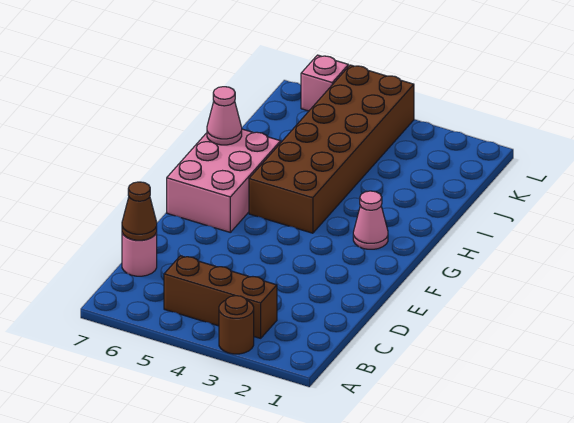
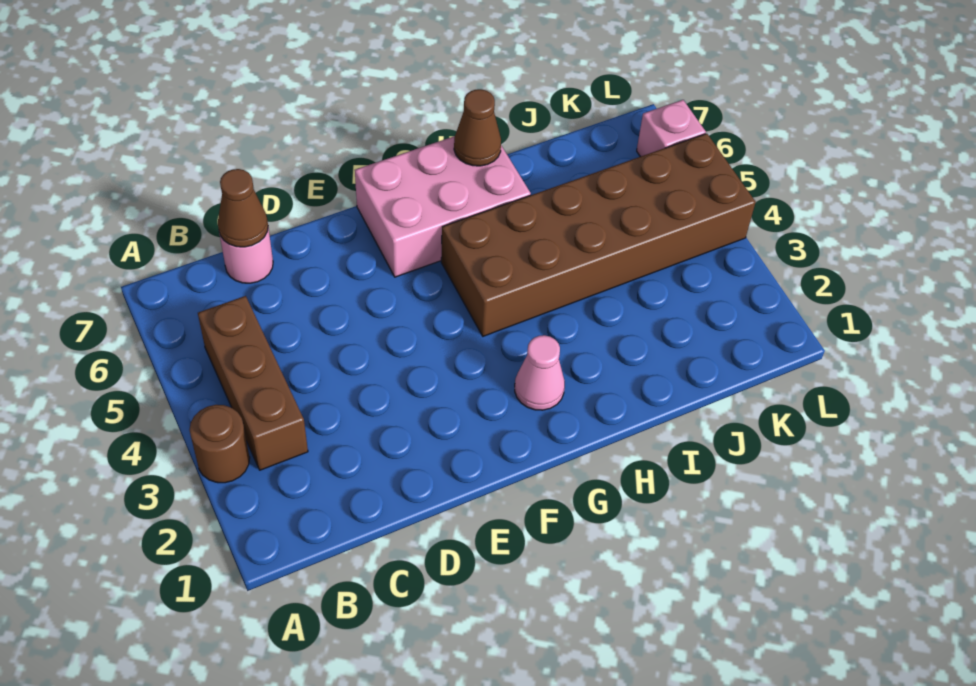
pink 1x1 cone [207,87,242,145] -> brown 1x1 cone [454,89,501,166]

